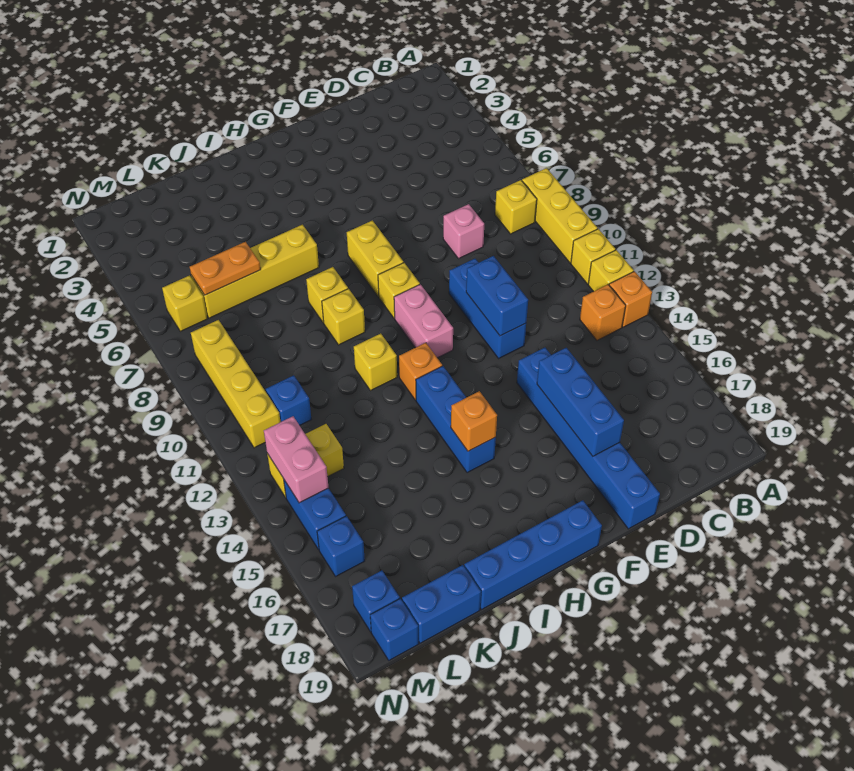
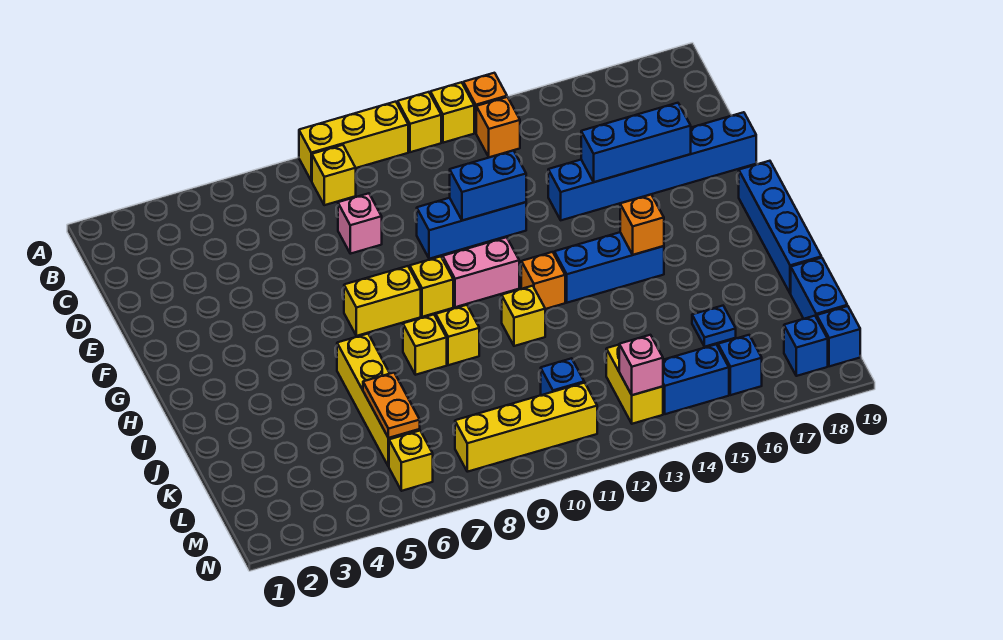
none -> blue 1x1 plate [692,306,736,347]
pink 1x2 brick [264,416,329,503] -> pink 1x1 brick [619,335,663,395]

